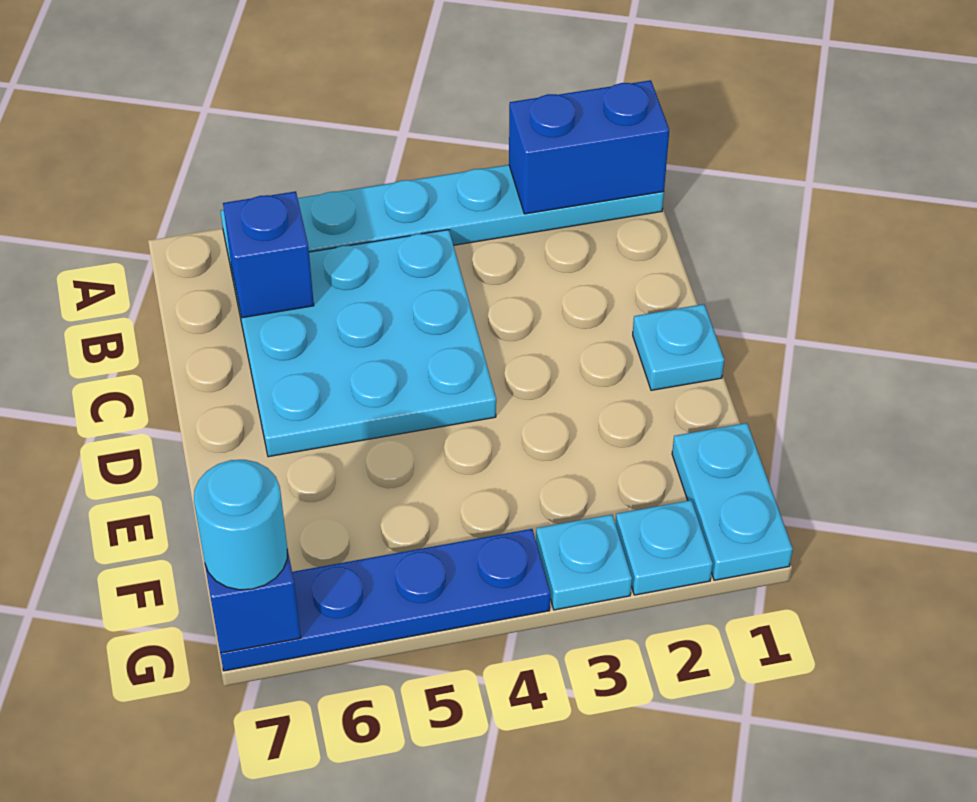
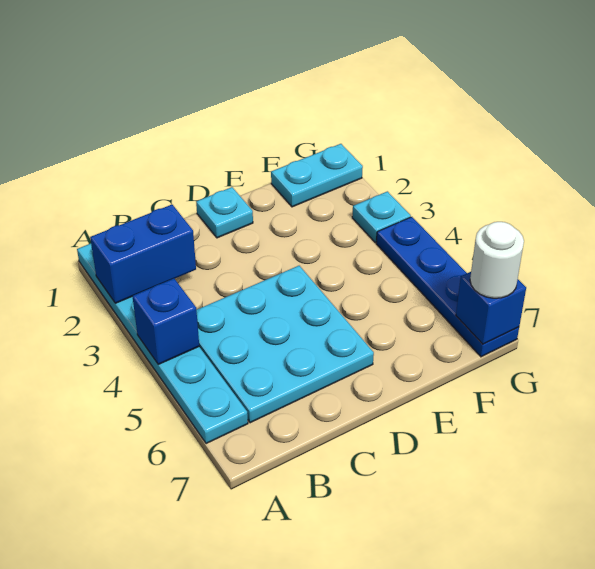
blue 1x2 brick [509,80,669,214] -> blue 1x2 brick turned to [90,205,196,303]
blue 1x1 brick [223,191,314,318] -> blue 1x1 brick moved to [132,279,199,364]
cyan 1x1 plate [615,500,713,595] -> none
cyan 1x1 round brick [194,460,287,590] -> white 1x1 round brick [470,222,524,298]

